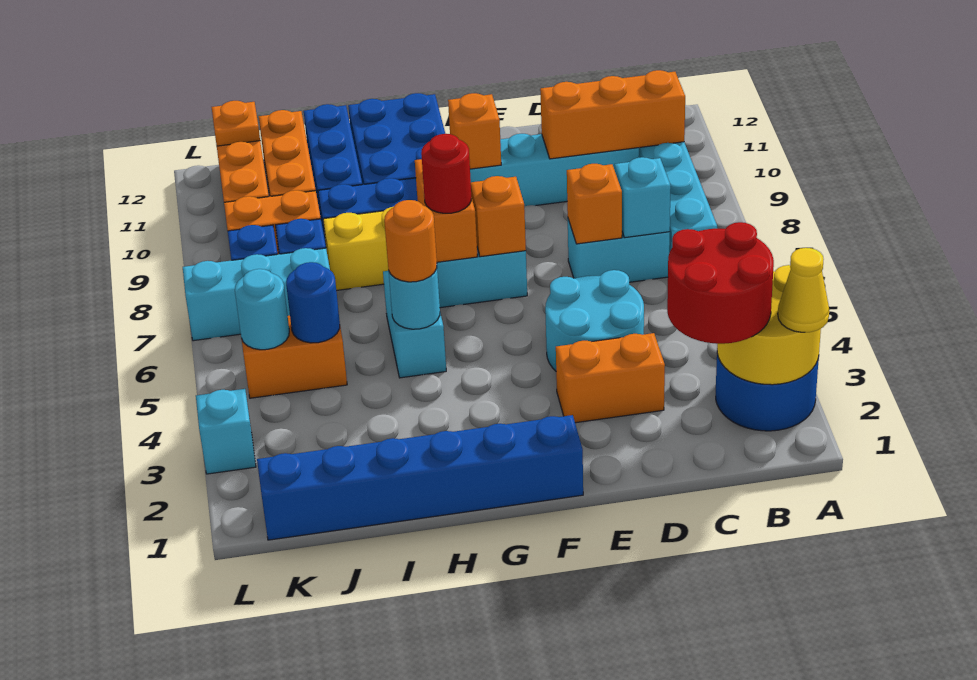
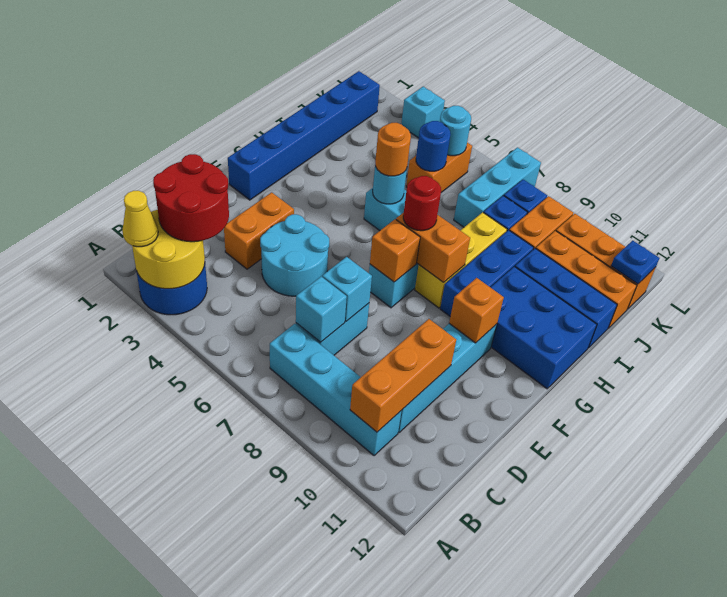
orange 1x1 brick [567,164,622,244] -> cyan 1x1 brick [322,257,372,321]
orange 1x1 plate [212,101,260,146] -> blue 1x1 plate [611,240,659,284]

